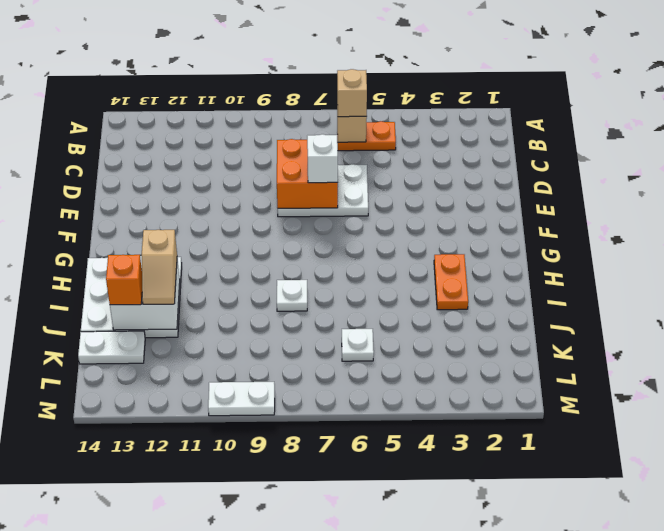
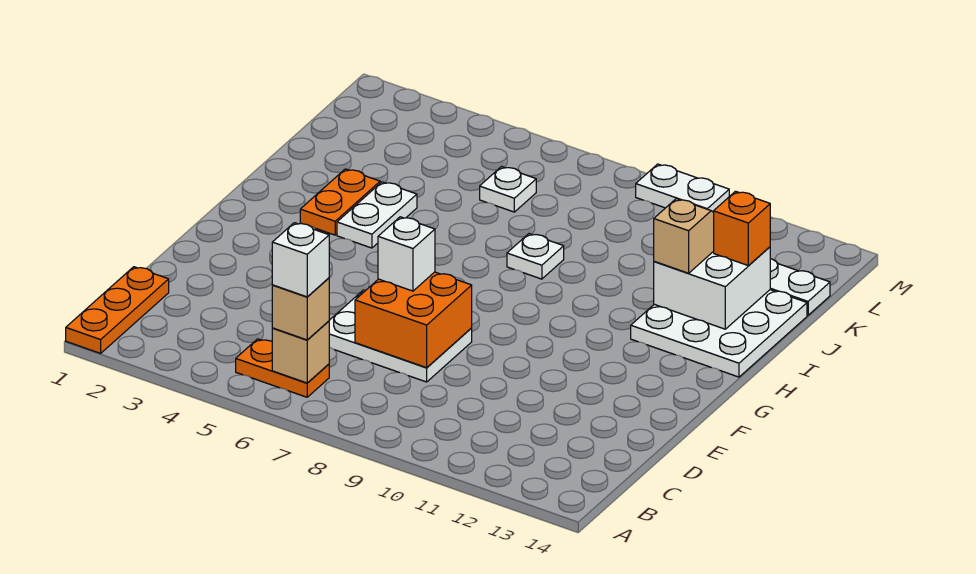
none -> orange 1x3 plate [66,267,169,353]
none -> white 1x1 brick [272,223,329,297]
none -> white 1x2 plate [337,182,417,248]

